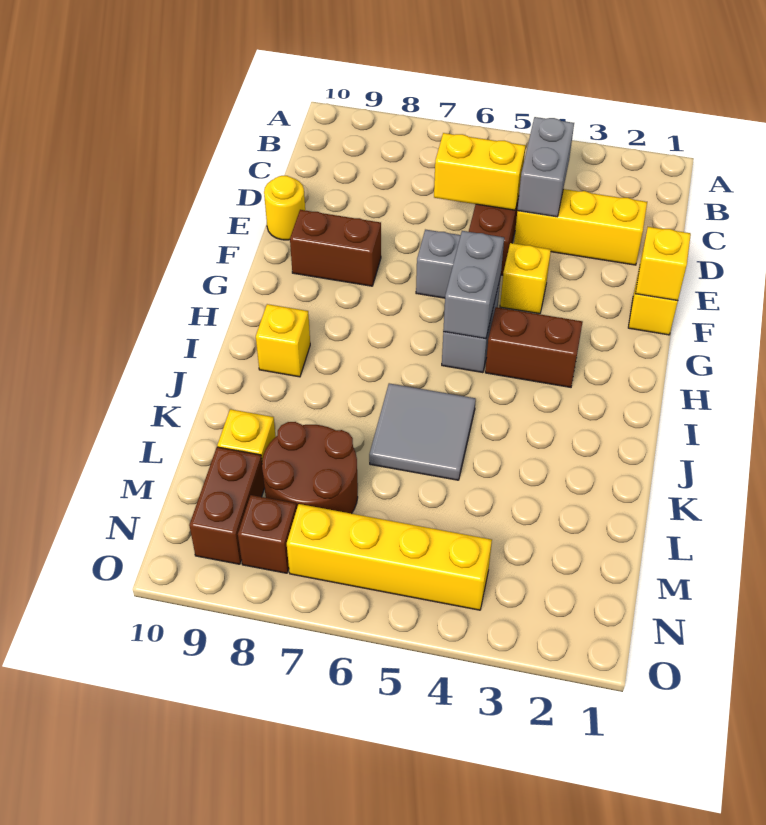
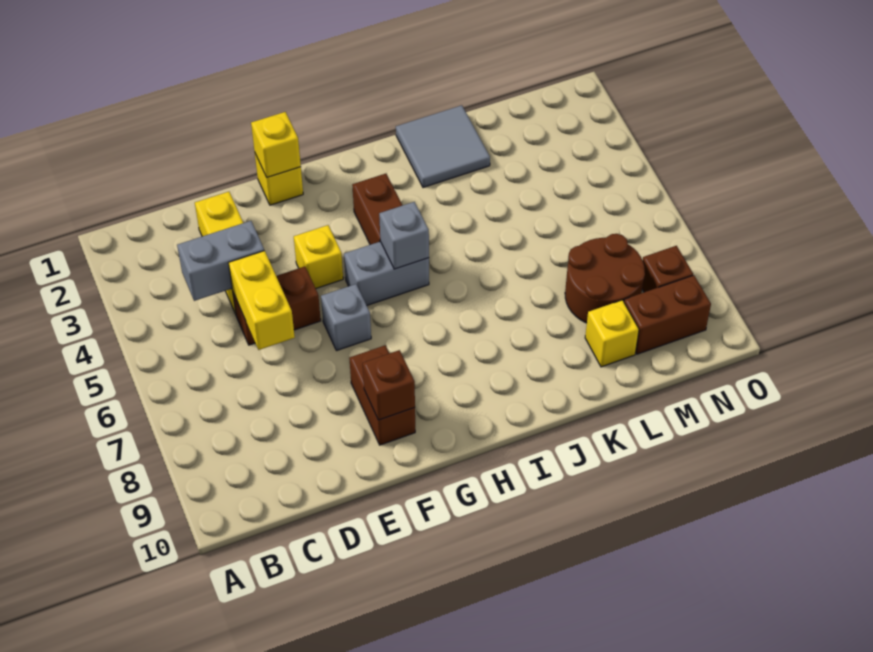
yellow 1x1 round brick [264,176,305,240] -> none
none -> brown 1x1 brick [363,350,415,420]
grey 1x2 brick [443,231,504,339] -> grey 1x1 brick [379,202,429,269]
yellow 1x1 brick [256,304,310,377] -> none
grey 2x2 tile [369,383,476,480] -> grey 2x2 tile moved to [396,105,490,188]
yellow 1x4 brick [287,504,492,610] -> none

